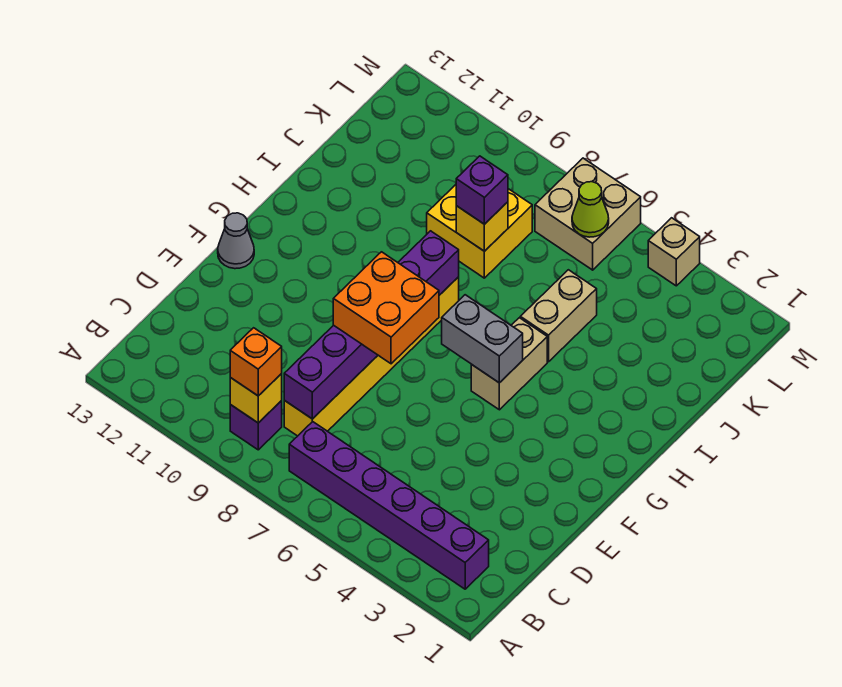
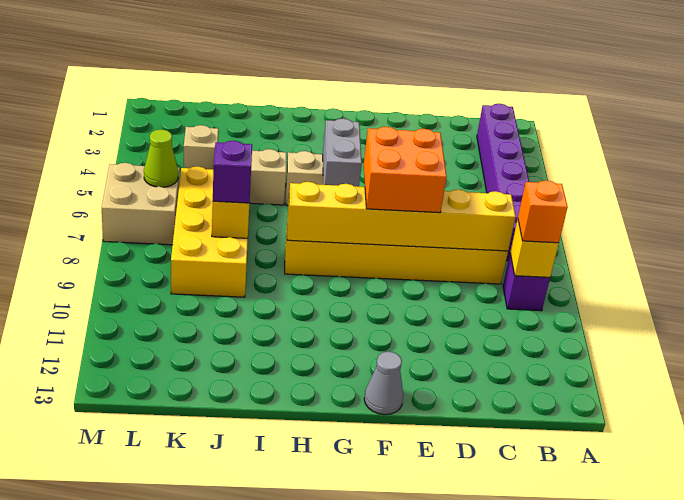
purple 1x6 brick [284,231,459,419] -> yellow 1x6 brick [287,182,516,251]
yellow 2x2 brick [427,185,532,278] -> yellow 2x4 brick [171,167,248,297]
tan 1x1 brick [648,218,700,286] -> tan 1x1 brick moved to [184,125,218,169]

